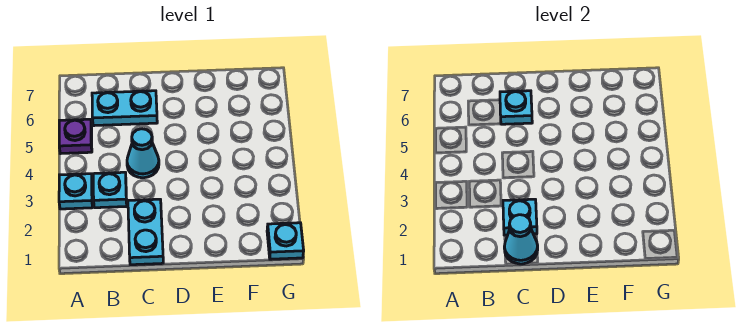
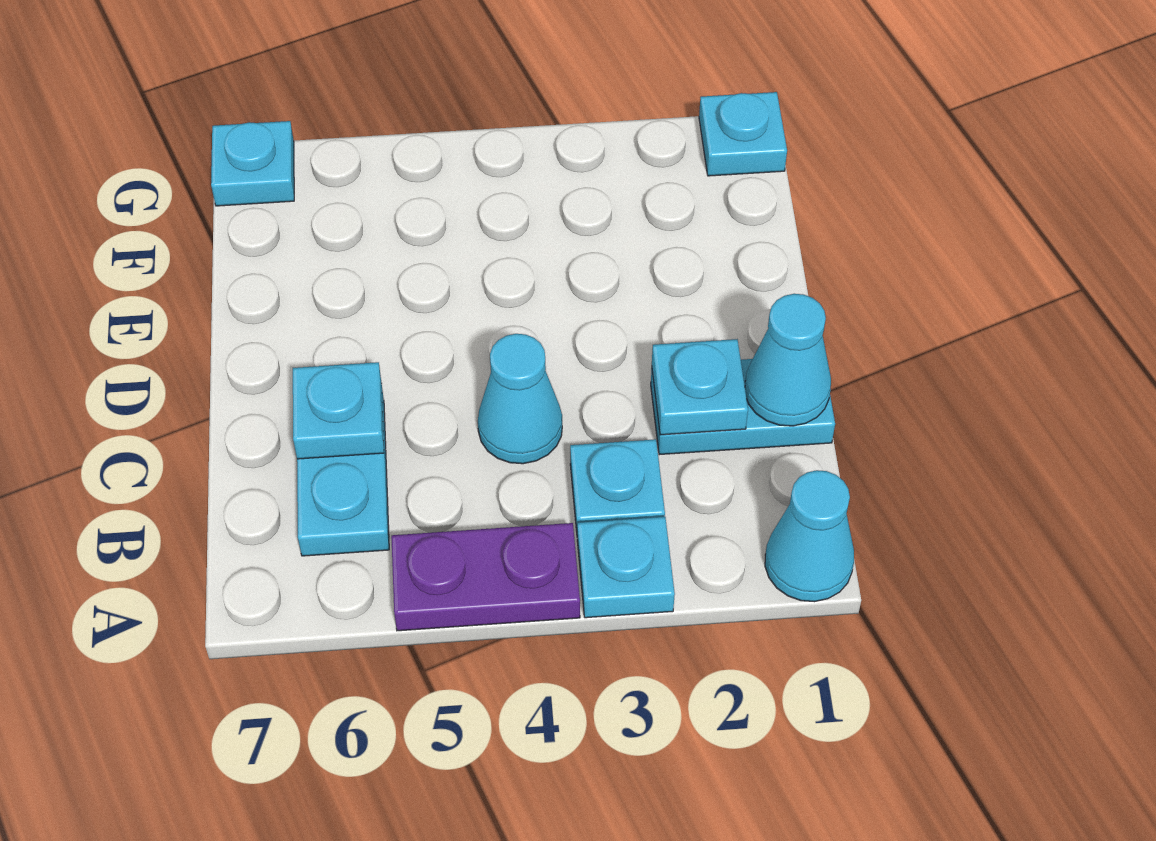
none -> cyan 1x1 cone [765,470,854,602]
purple 1x1 plate [59,119,92,154] -> purple 1x2 plate [391,523,580,631]
none -> cyan 1x1 plate [211,121,294,206]

